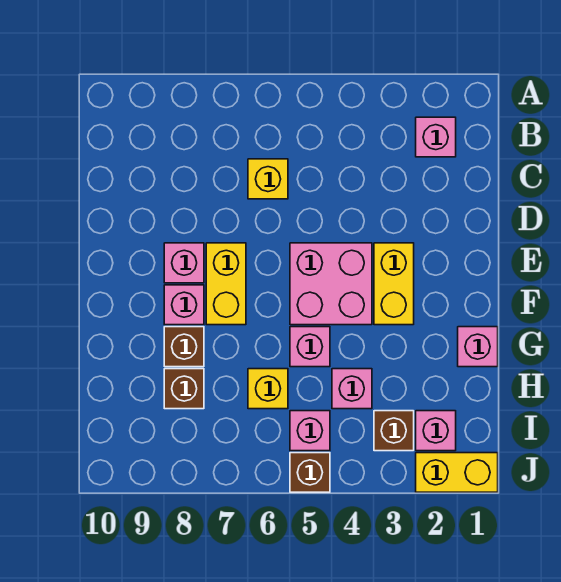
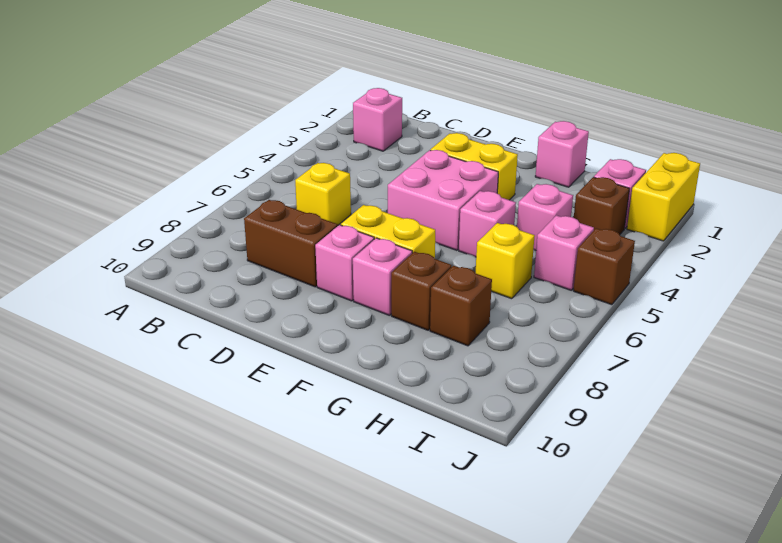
none -> brown 1x2 brick [244,200,338,287]

